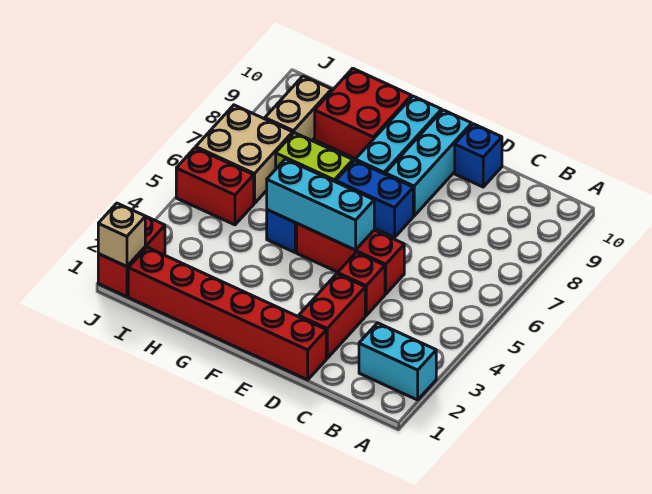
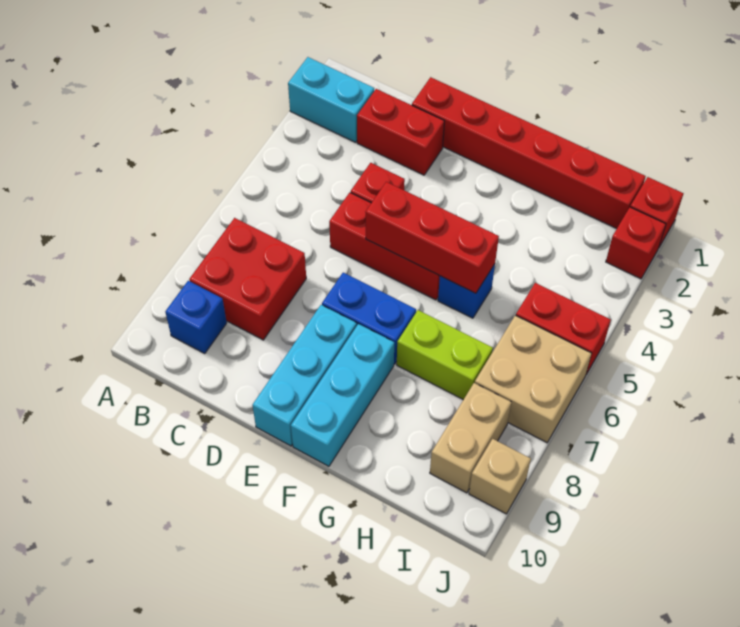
red 1x2 brick [299,274,365,358] -> red 1x2 brick turned to [357,89,444,175]
blue 1x1 brick [455,124,502,187] -> blue 1x1 brick moved to [165,281,227,353]
cyan 1x3 brick [267,159,374,250] -> red 1x3 brick [366,182,499,293]
red 2x2 brick [315,68,411,159] -> red 2x2 brick moved to [189,218,306,340]
tan 1x1 brick [98,203,145,267] -> tan 1x1 brick moved to [469,439,531,514]

